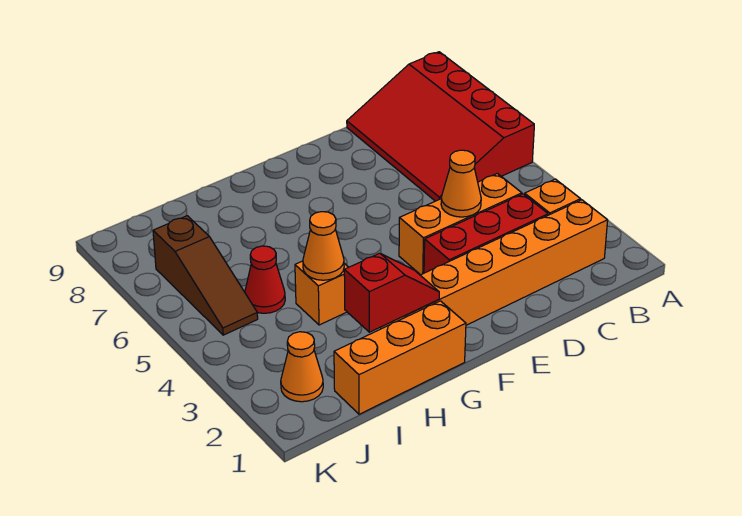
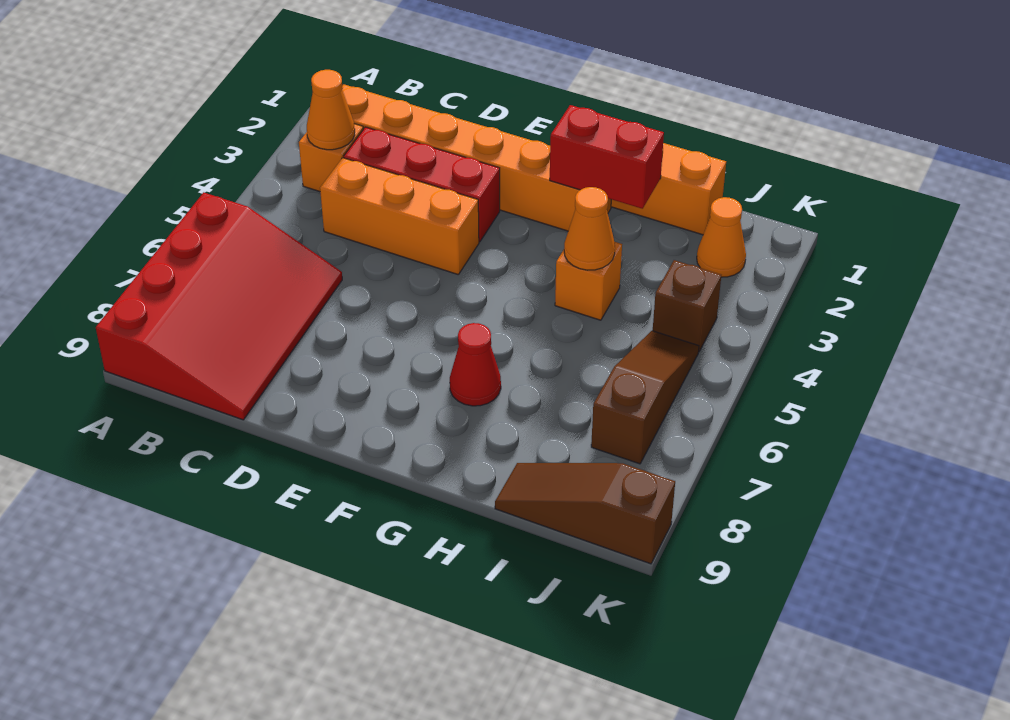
orange 1x1 cone [441,150,481,217] -> orange 1x1 cone moved to [307,70,355,150]
red 1x2 slope [344,253,439,332] -> red 1x2 brick [550,105,664,209]
red 1x1 cone [245,246,285,313] -> red 1x1 cone moved to [450,323,501,406]
none -> brown 1x3 slope [495,463,675,564]
none -> brown 1x1 brick [653,260,721,351]

